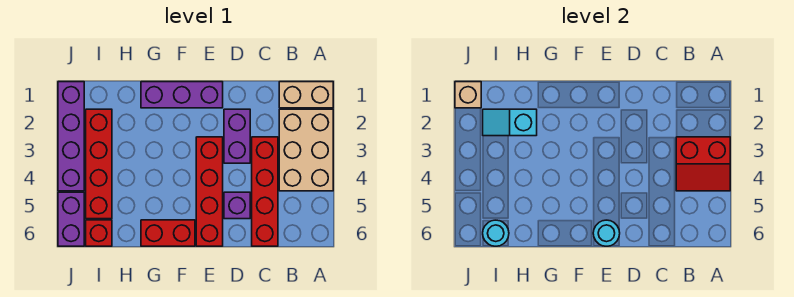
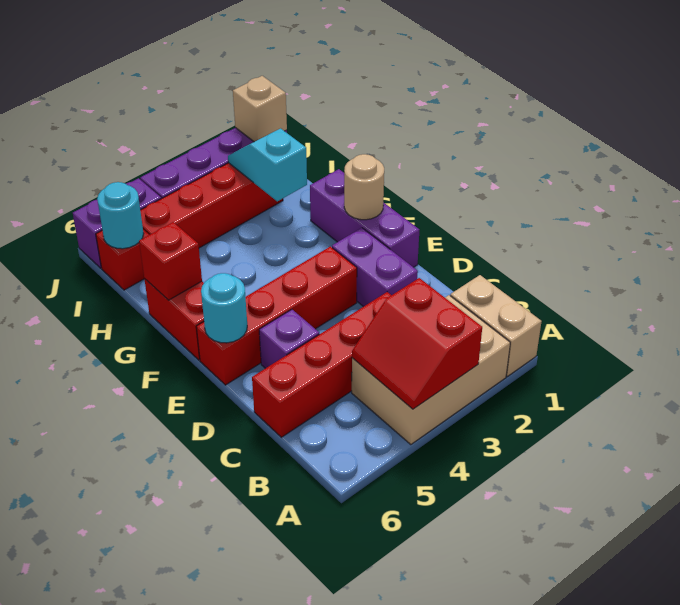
purple 1x2 brick [224,109,250,163] -> purple 1x2 brick turned to [332,228,418,307]
none -> tan 1x1 round brick [344,154,384,220]
none -> red 1x1 brick [139,222,202,300]

